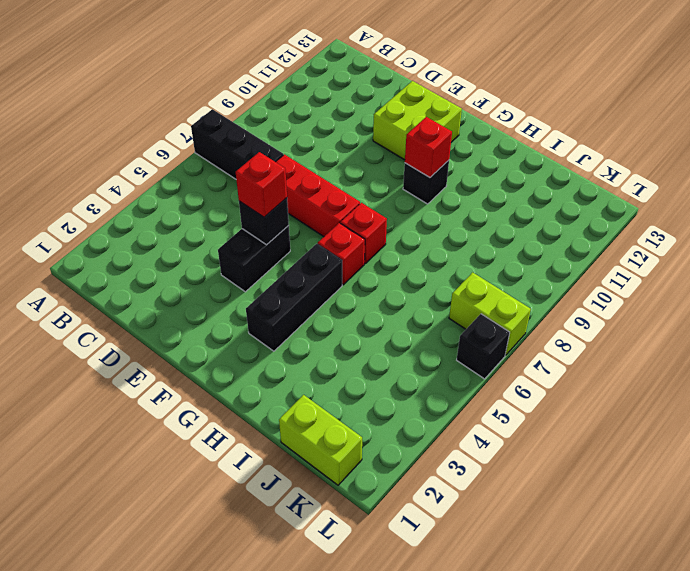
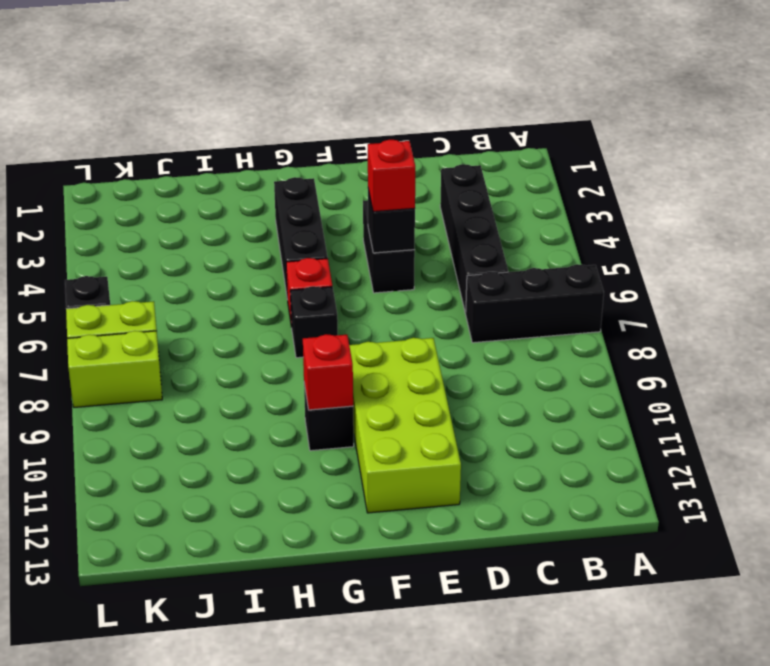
none -> black 1x4 brick [440,164,508,314]
red 1x3 brick [276,154,360,237] -> none
lime 2x2 brick [373,81,462,160] -> lime 2x4 brick [349,338,461,513]
red 1x1 brick [340,203,387,264] -> black 1x1 brick [290,286,338,358]
lime 1x2 brick [279,395,362,485] -> lime 1x2 brick moved to [67,331,162,407]

